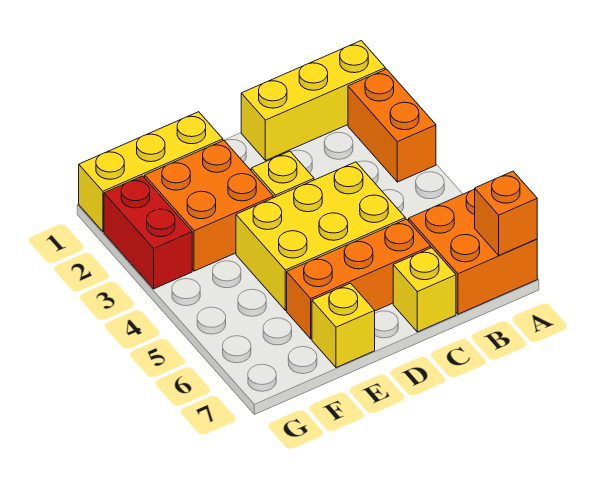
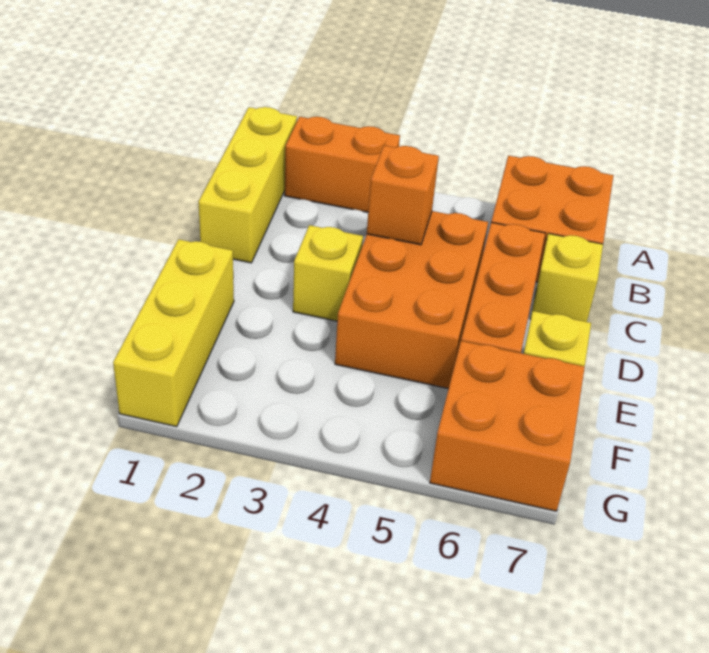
orange 1x1 brick [475,171,537,255] -> orange 1x1 brick moved to [367,146,439,245]
yellow 2x3 brick [236,162,405,310] -> orange 2x3 brick [335,211,488,389]
orange 2x2 brick [145,140,273,271] -> orange 2x2 brick moved to [430,341,585,511]
red 1x2 brick [104,176,192,289] -> none

